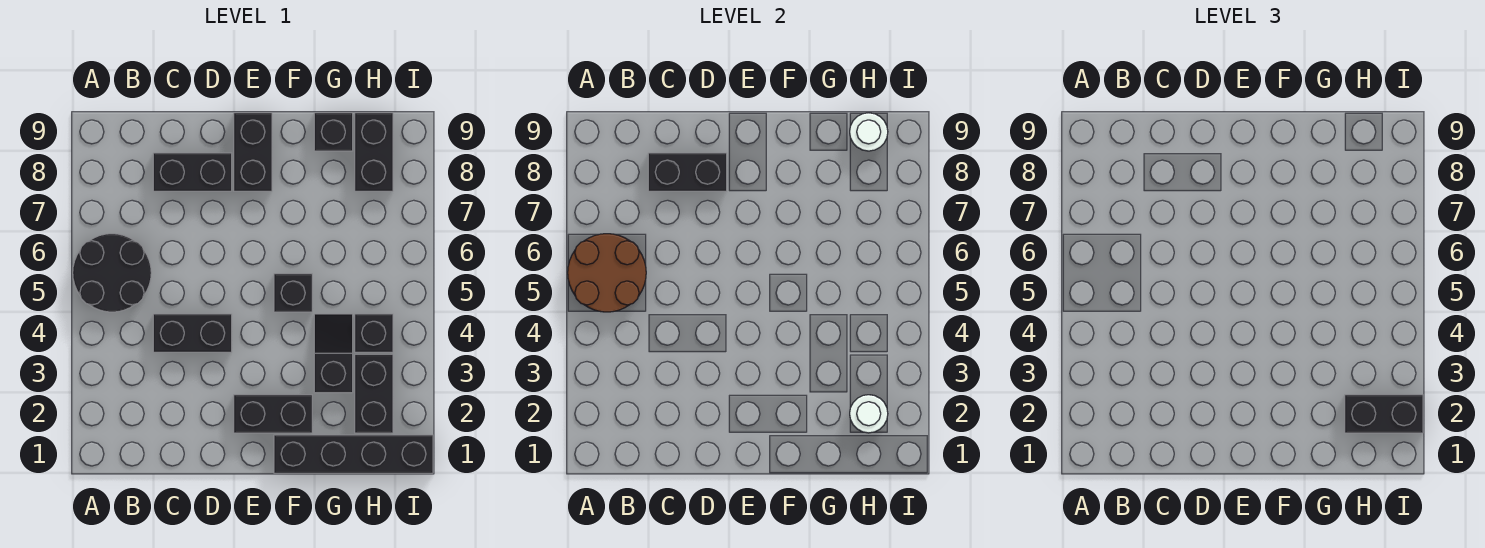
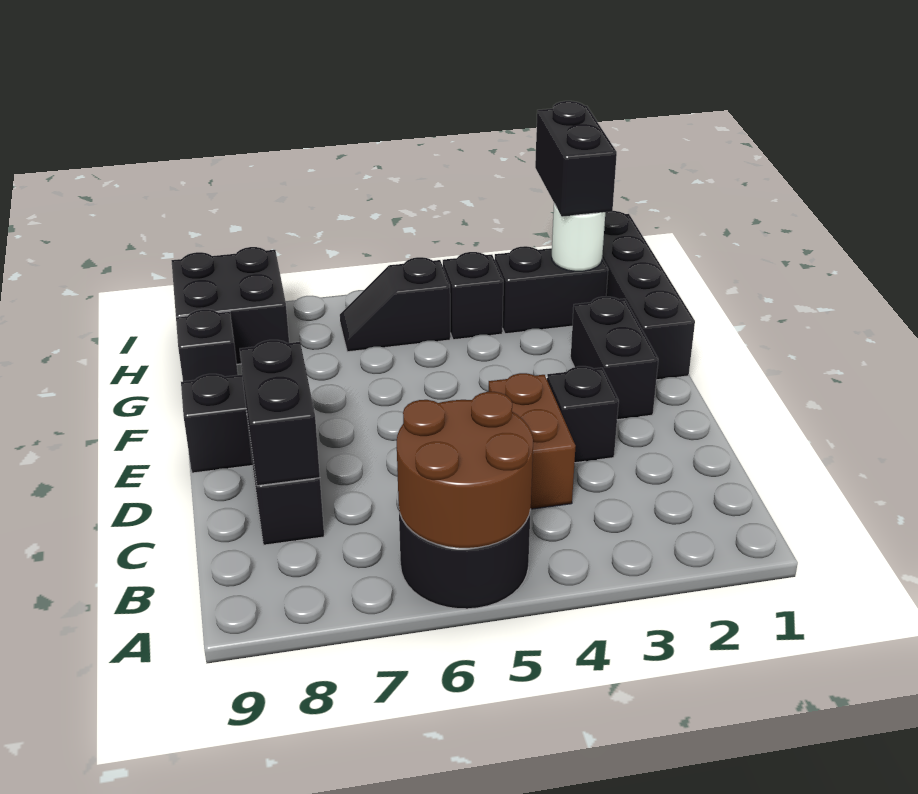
black 1x2 brick [153,314,232,352] -> brown 1x2 brick [489,373,576,509]
black 1x1 brick [274,274,312,312] -> black 1x1 brick moved to [547,366,619,463]
black 1x2 slope [314,314,353,393] -> black 1x2 slope moved to [340,257,450,352]
black 1x2 brick [355,113,393,191] -> black 2x2 brick [171,247,289,364]
white 1x1 round brick [850,113,888,151] -> none

